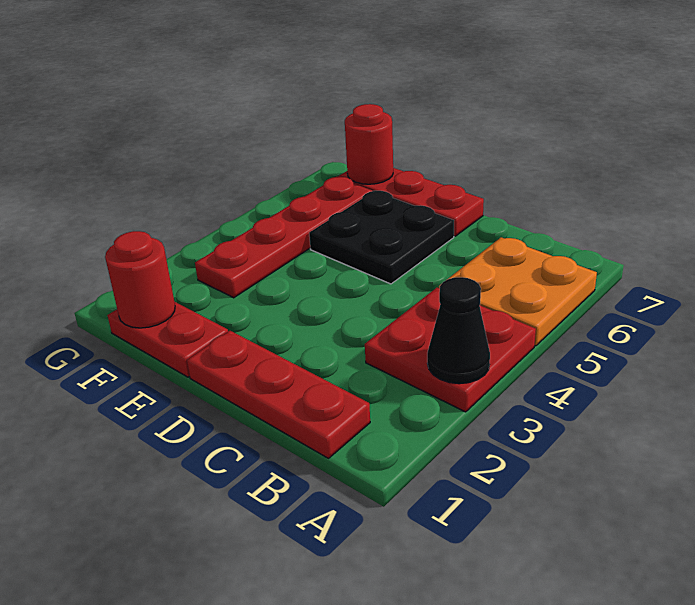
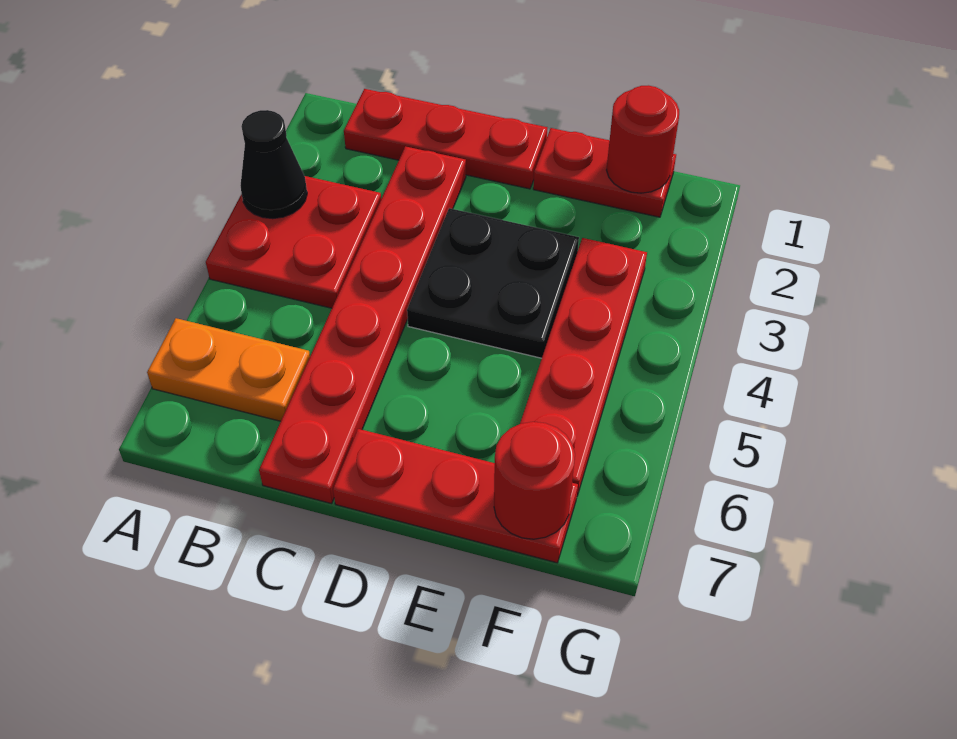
orange 2x2 plate [439,237,597,346] -> orange 1x2 plate [147,318,310,421]
none -> red 1x6 plate [259,146,466,504]
black 2x2 plate [309,191,454,284] -> black 2x2 plate moved to [407,208,579,358]

